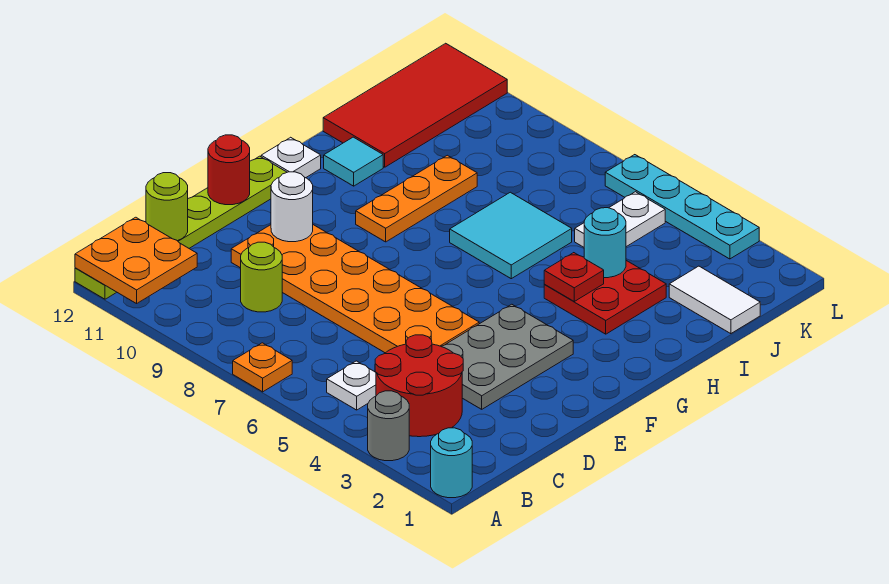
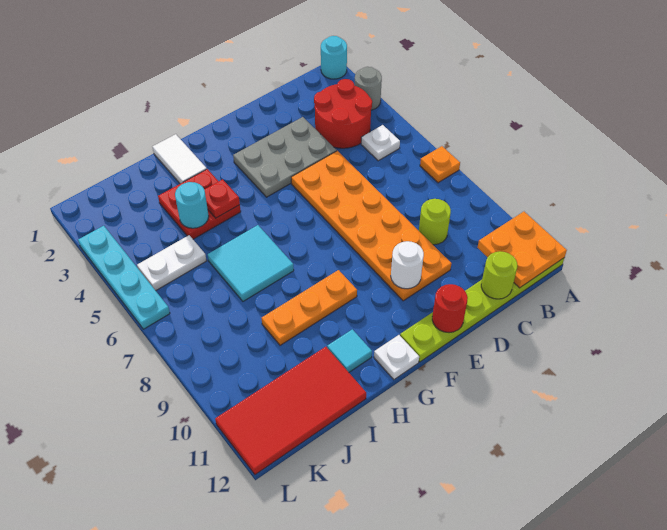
white 1x2 tile [669,266,760,334] -> white 1x2 tile moved to [152,134,207,184]

